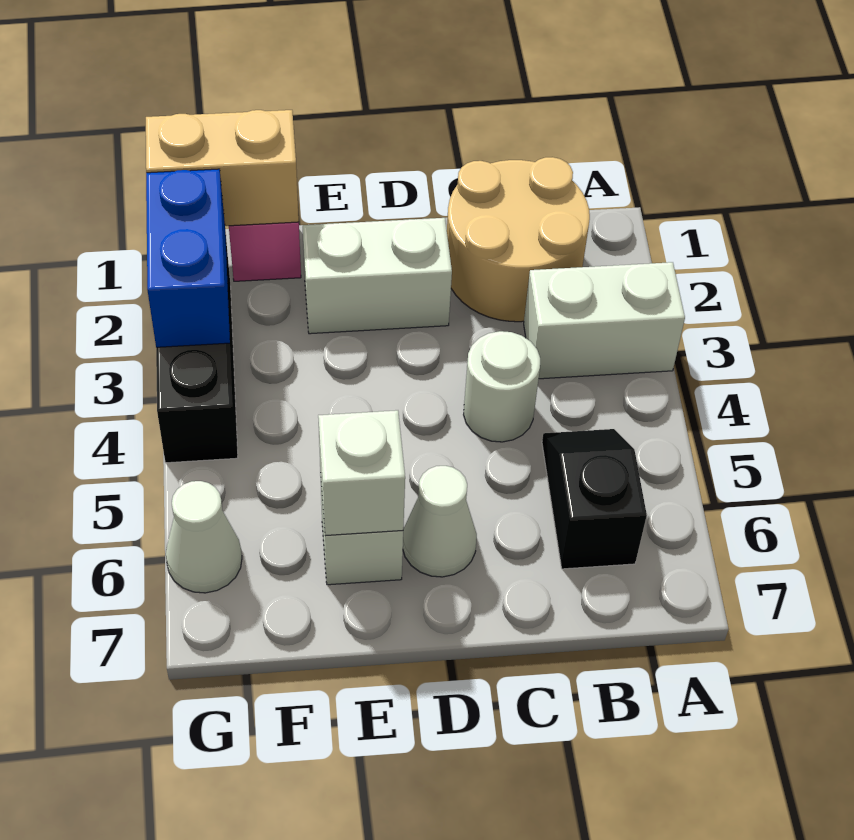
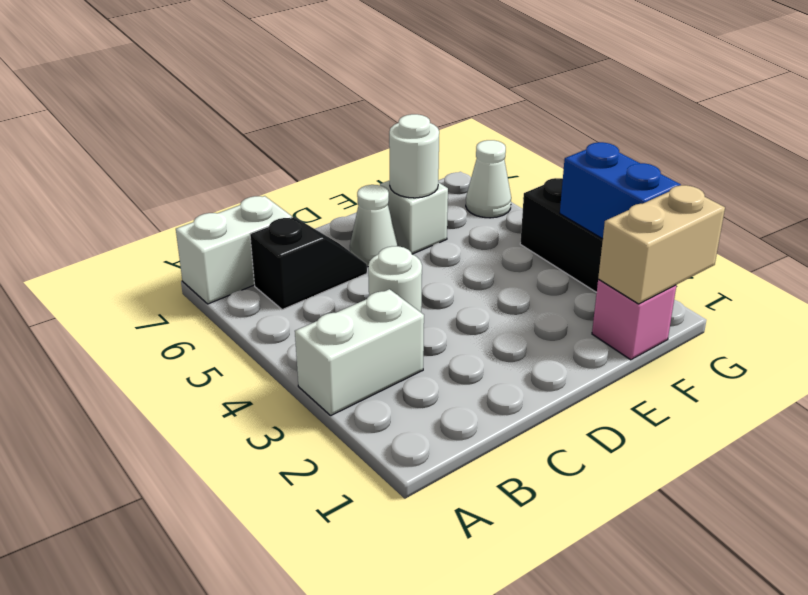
tan 2x2 round brick [447,157,590,322] -> none
black 1x2 slope [542,429,647,569] -> black 1x2 slope turned to [250,217,367,310]
white 1x2 brick [303,218,452,334] -> white 1x2 brick moved to [176,196,292,304]
white 1x1 brick [318,410,405,536] -> white 1x1 round brick [389,114,439,198]

